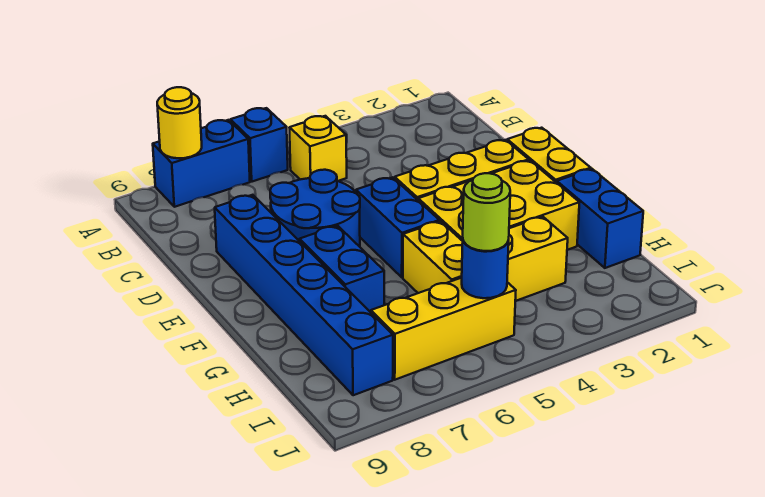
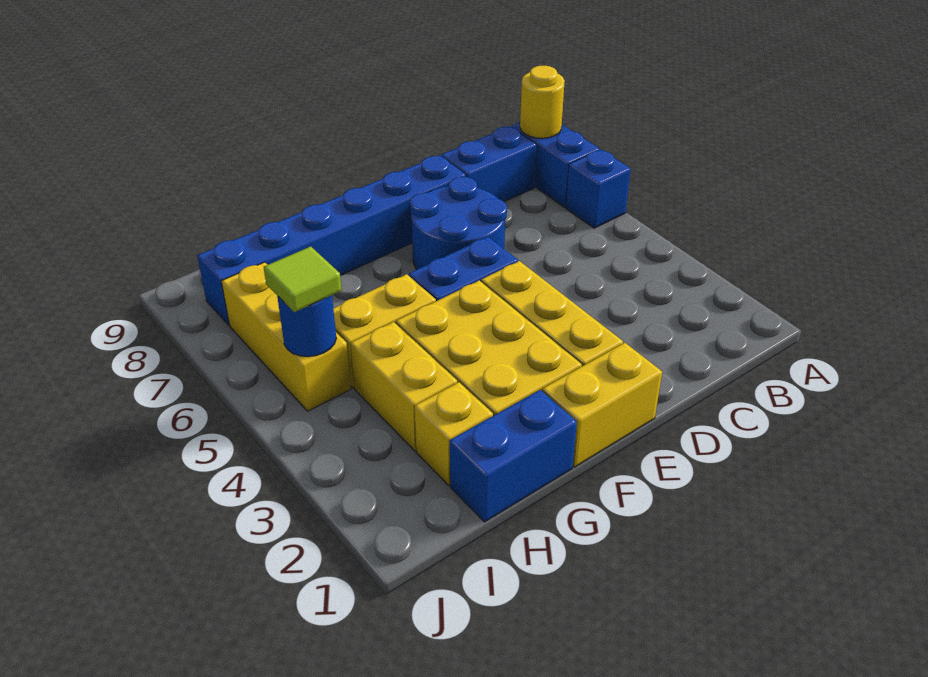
yellow 1x1 brick [290,116,347,181] -> yellow 1x1 brick moved to [415,382,493,485]
blue 1x2 brick [299,226,384,312] -> blue 1x2 brick moved to [441,126,537,202]
lime 1x1 round brick [463,173,510,251] -> lime 1x1 tile [264,246,342,312]

